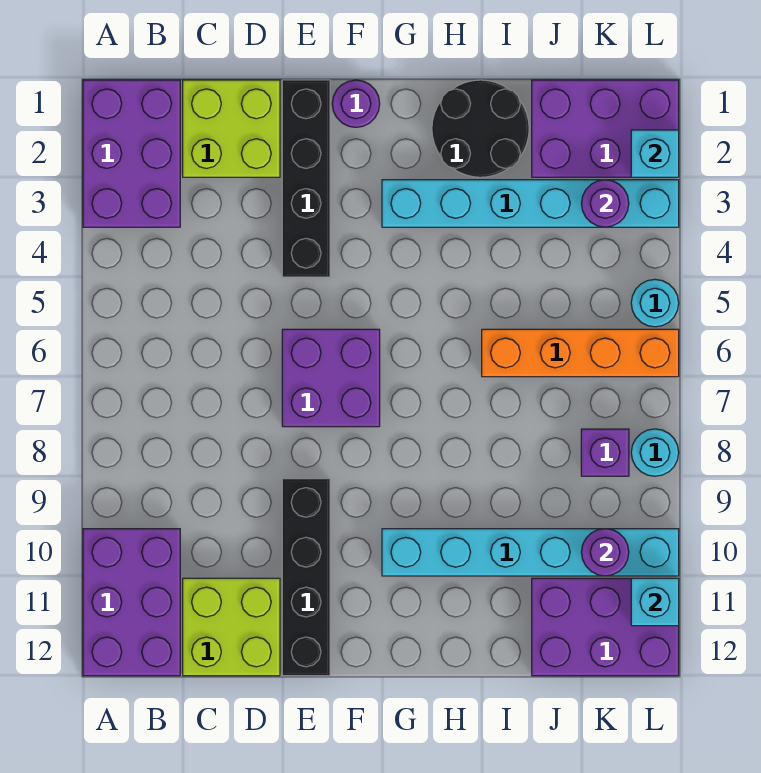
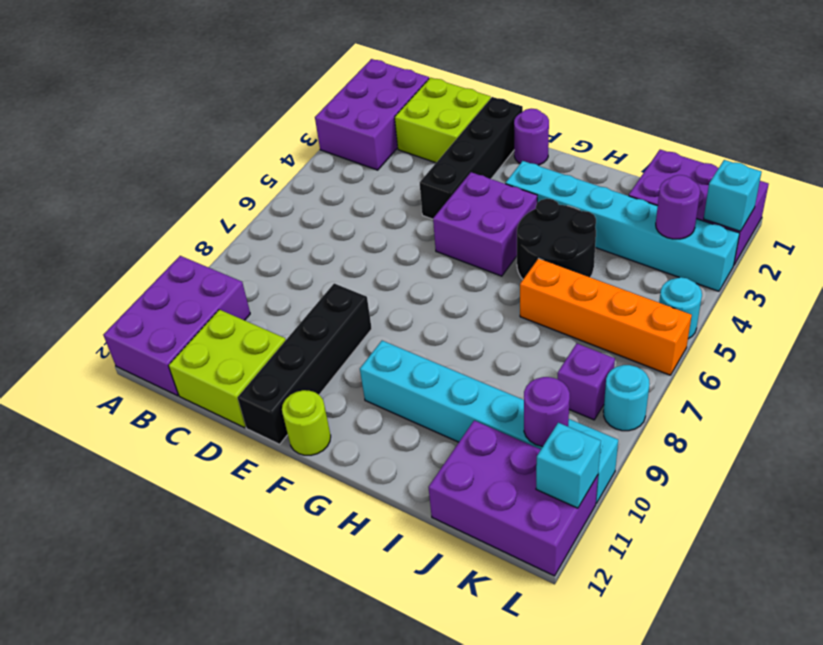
purple 2x2 brick [282,329,380,427] -> purple 2x2 brick moved to [433,172,537,276]
none -> lime 1x1 round brick [282,390,331,455]
black 2x2 round brick [432,80,529,177] -> black 2x2 round brick moved to [517,199,596,279]

